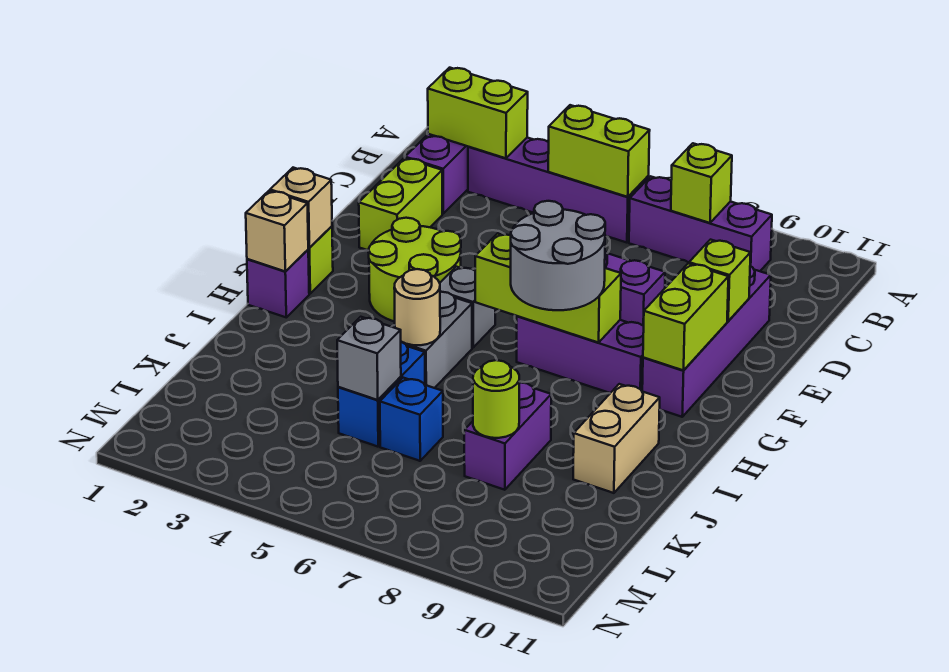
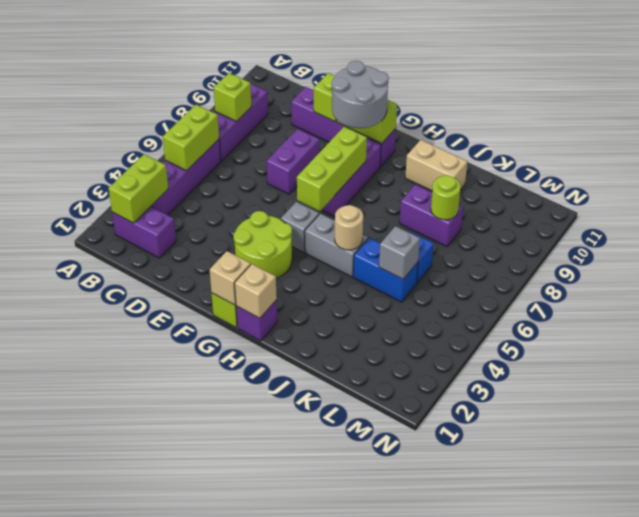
lime 1x2 brick [359,158,442,250] -> none
grey 2x2 round brick [511,201,605,310] -> grey 2x2 round brick moved to [332,61,389,128]

